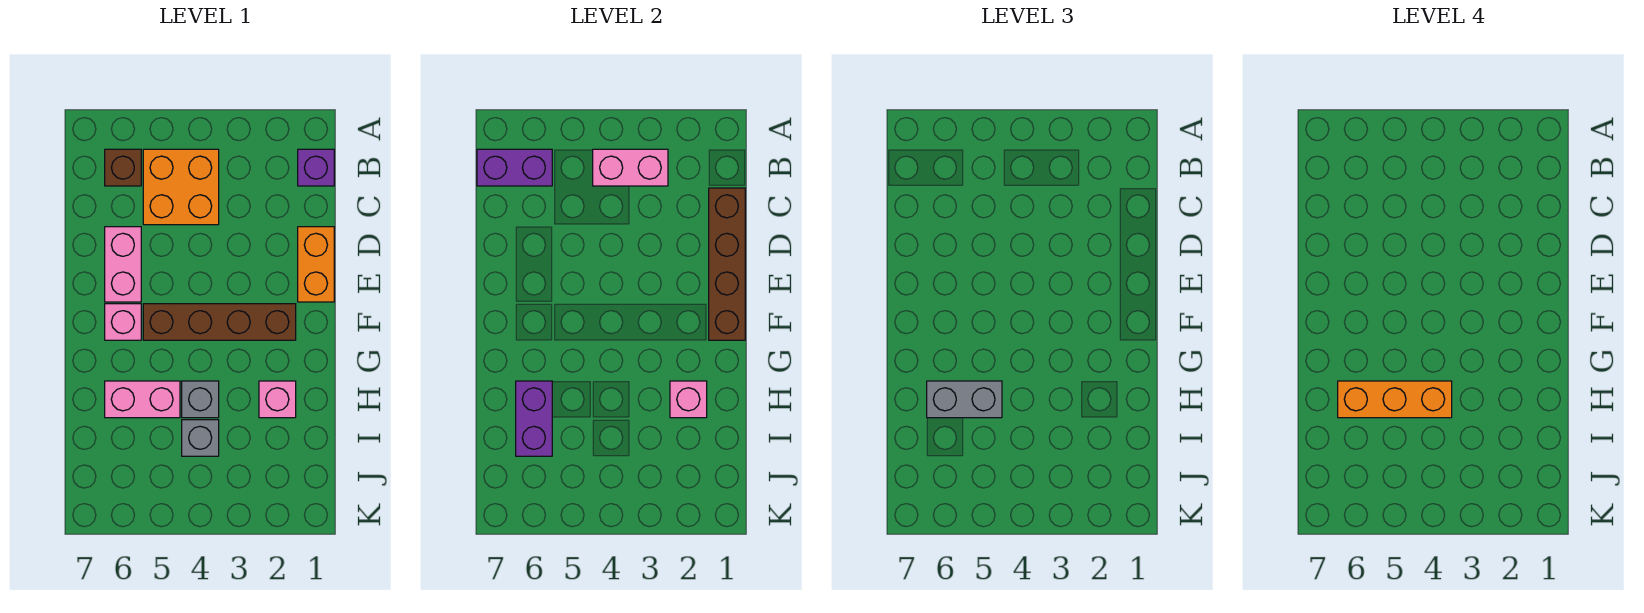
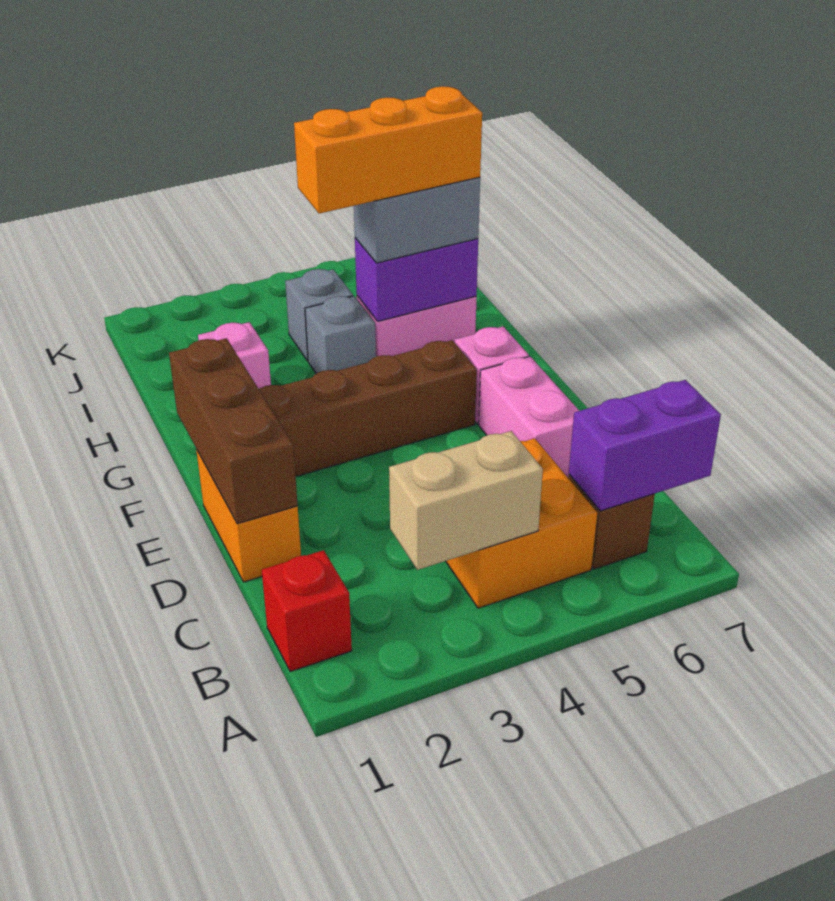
purple 1x1 brick [298,149,334,186] -> red 1x1 brick [262,550,352,672]
pink 1x2 brick [593,149,668,186] -> tan 1x2 brick [389,431,543,570]
brown 1x4 brick [709,188,745,340] -> brown 1x3 brick [169,338,298,524]
pink 1x1 brick [670,381,707,418] -> none
purple 1x2 brick [516,381,552,456] -> purple 1x2 brick turned to [355,238,478,321]

